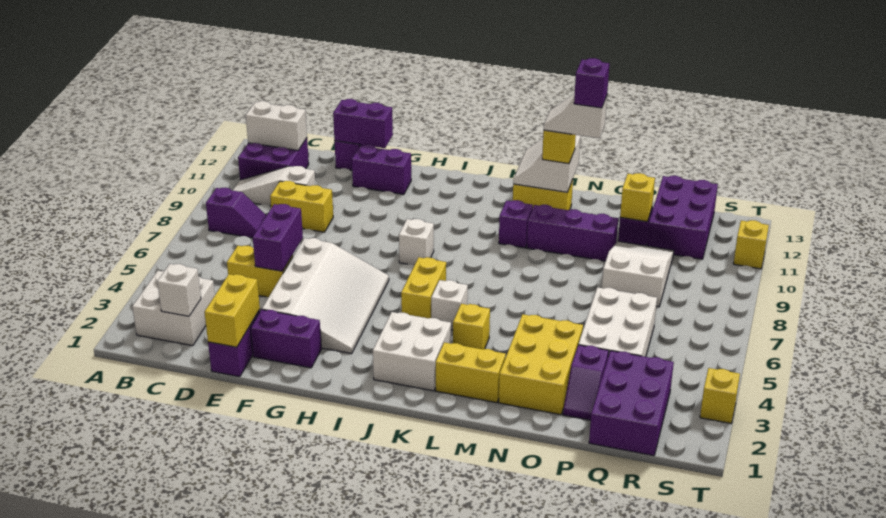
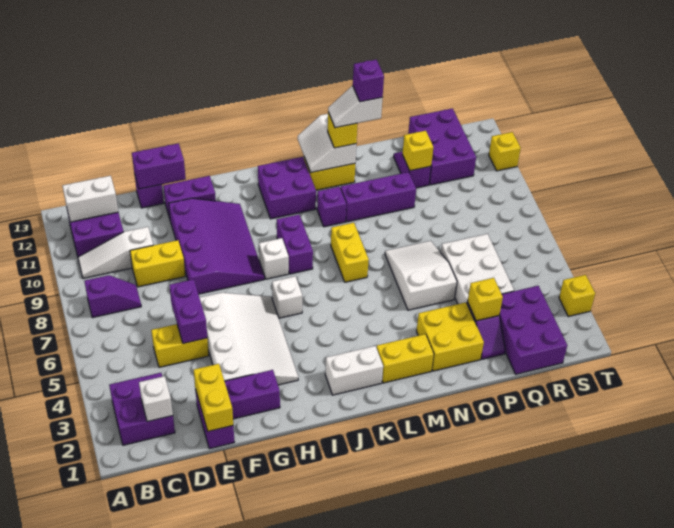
white 2x2 brick [132,271,215,346] -> purple 2x2 brick [109,373,175,445]
none -> purple 3x4 slope [169,198,264,294]
white 2x2 brick [373,312,451,391] -> white 1x2 brick [325,346,383,395]
yellow 1x2 brick [401,257,446,318] -> yellow 1x2 brick moved to [331,223,369,282]
none -> purple 1x2 brick [277,215,313,274]
none -> purple 2x2 brick [258,157,316,219]
white 1x1 brick [431,280,468,330] -> white 1x1 brick moved to [272,276,302,318]
yellow 1x1 brick [453,304,490,349] -> yellow 1x1 brick moved to [468,278,503,321]
yellow 2x3 brick [499,314,583,415] -> yellow 2x2 brick [417,302,484,371]
white 2x3 slope [602,241,674,307] -> white 2x3 slope moved to [385,241,457,310]

